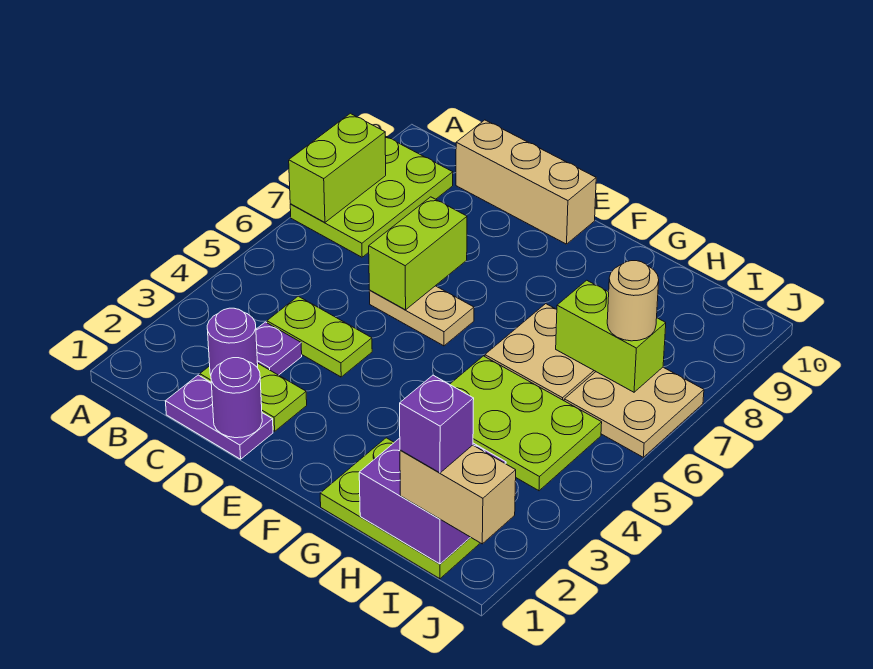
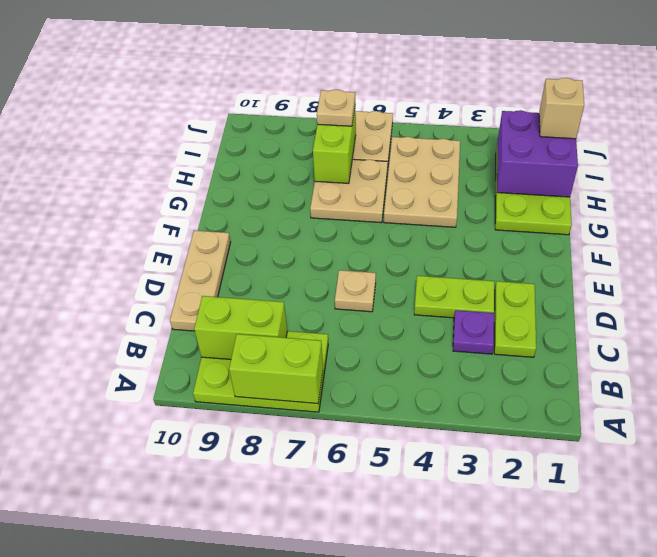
purple 1x2 plate [165,375,273,459] -> none
purple 1x1 round brick [207,308,258,375] -> none
lime 1x2 plate [267,296,372,377] -> lime 1x2 plate turned to [414,276,494,318]
tan 1x3 brick [456,120,596,244] -> tan 1x3 plate [170,230,230,331]
purple 1x1 round brick [211,358,262,438] -> none
tan 1x2 plate [369,286,474,346] -> tan 1x1 plate [335,270,376,312]
lime 1x2 brick [369,197,467,310] -> lime 1x2 brick moved to [194,296,287,360]
lime 2x3 plate [450,356,602,491] -> tan 2x3 plate [384,137,460,227]
tan 1x2 brick [400,445,516,544] -> tan 1x1 brick [539,78,584,139]
purple 1x1 brick [400,375,474,473] -> none
tan 1x1 round brick [607,261,659,341] -> tan 1x1 plate [317,90,355,126]

